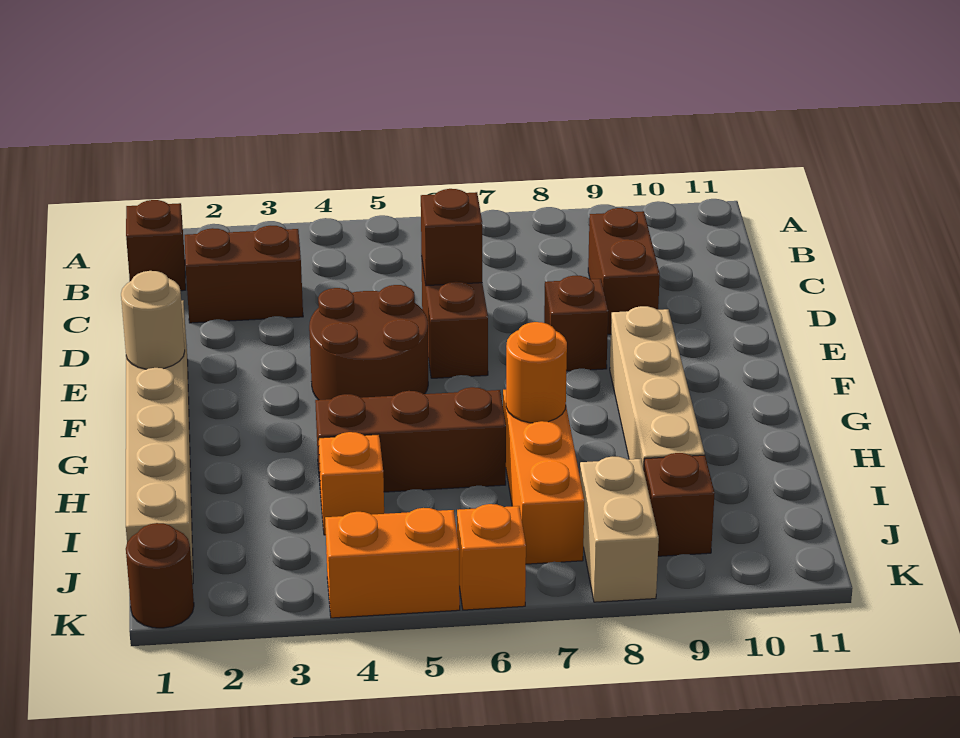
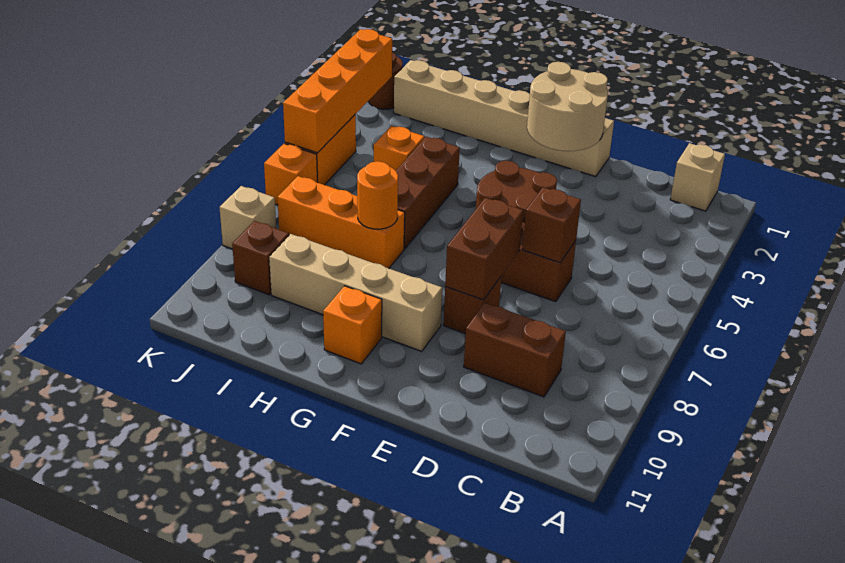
brown 1x1 brick [126,200,186,291] -> tan 1x1 brick [670,143,725,211]
brown 1x2 brick [185,226,303,323] -> brown 1x2 brick moved to [445,198,523,300]
tan 1x1 round brick [121,271,185,369] -> tan 2x2 round brick [527,62,608,151]
none -> orange 1x1 brick [323,286,382,364]
tan 1x2 brick [580,457,659,602] -> tan 1x1 brick [219,186,276,249]
none -> orange 1x4 brick [283,29,392,153]

